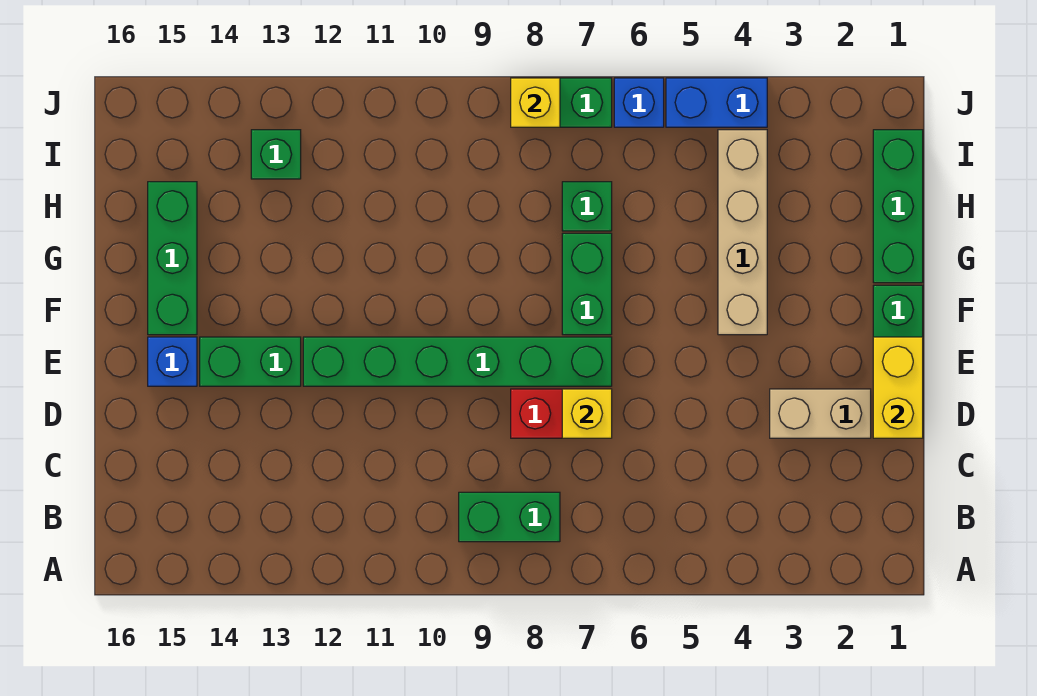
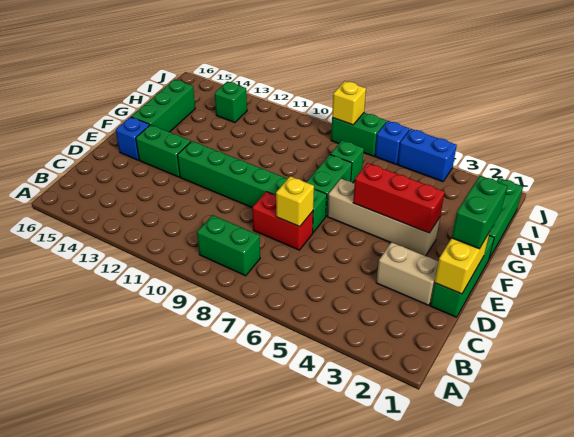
none -> green 1x2 brick [452,176,507,249]
none -> red 1x3 brick [353,163,445,233]
tan 1x4 brick [718,130,767,335] -> tan 1x4 brick turned to [327,179,440,256]

